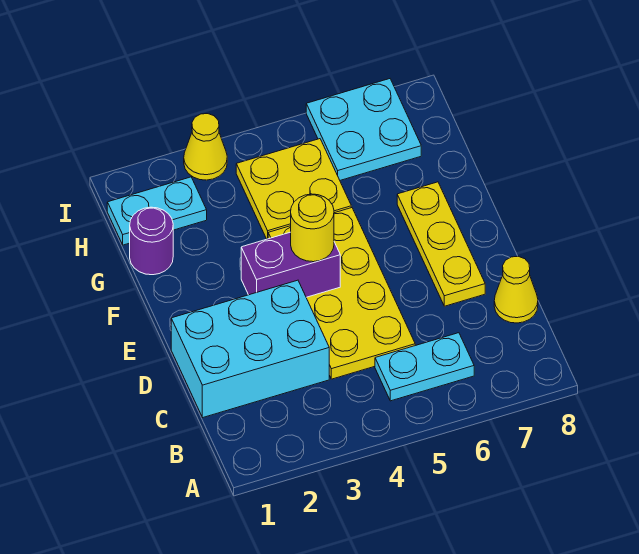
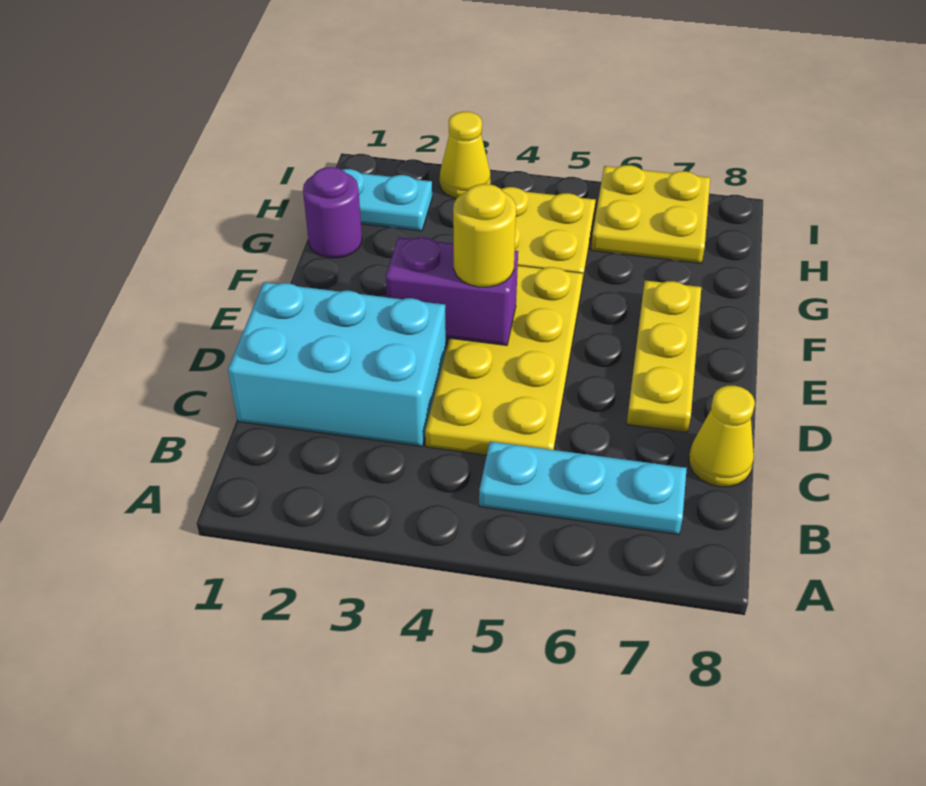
cyan 1x2 plate [375,333,474,401] -> cyan 1x3 plate [479,442,687,535]
cyan 2x2 plate [306,79,421,180] -> yellow 2x2 plate [591,165,710,263]

